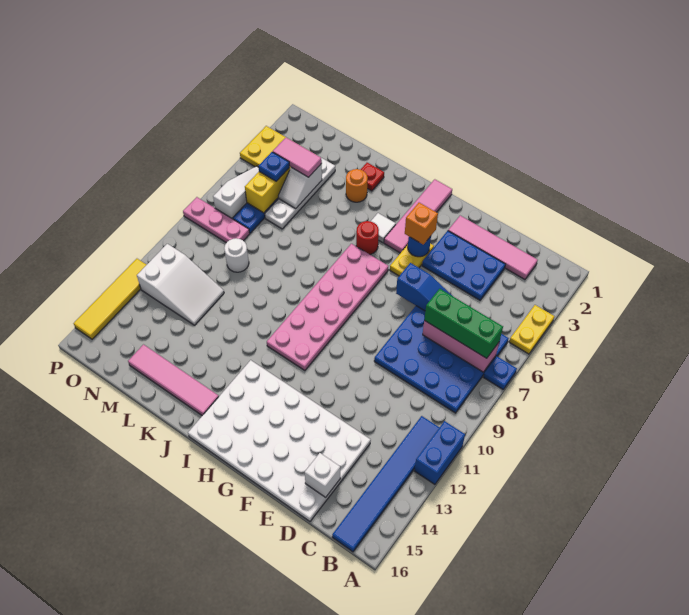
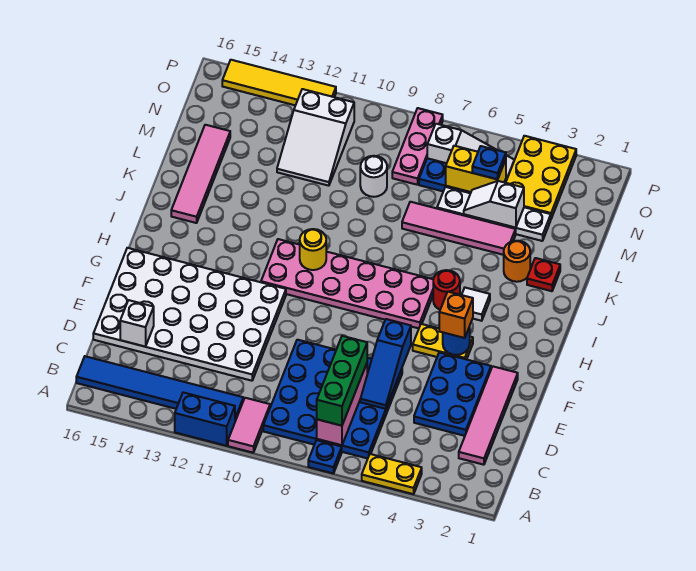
white 4x6 plate [188,360,371,521] -> white 4x6 plate turned to [93,248,286,381]
pink 1x4 tile [384,179,452,253] -> pink 1x4 tile moved to [402,202,516,255]
none -> yellow 1x1 round brick [300,229,326,270]
pink 1x2 tile [273,138,322,177] -> pink 1x2 tile moved to [228,398,270,453]

